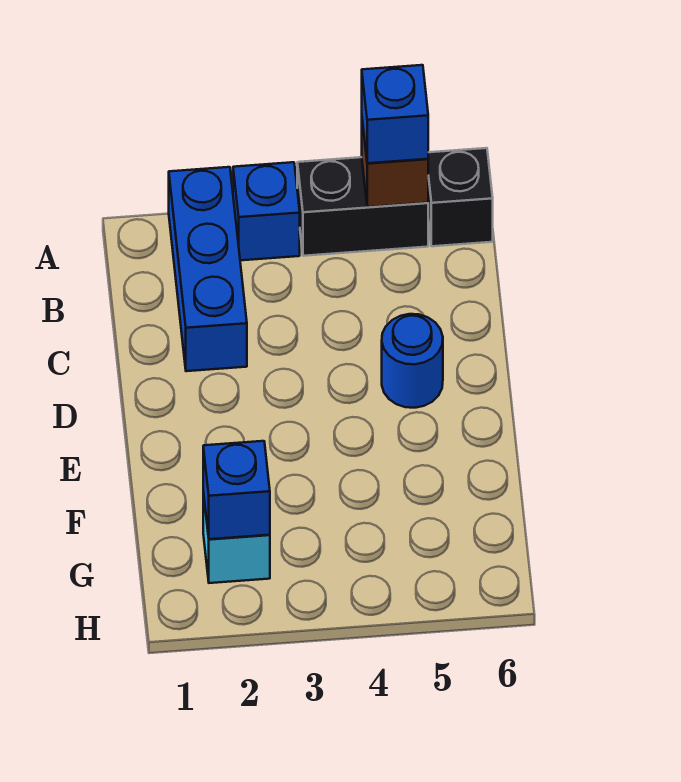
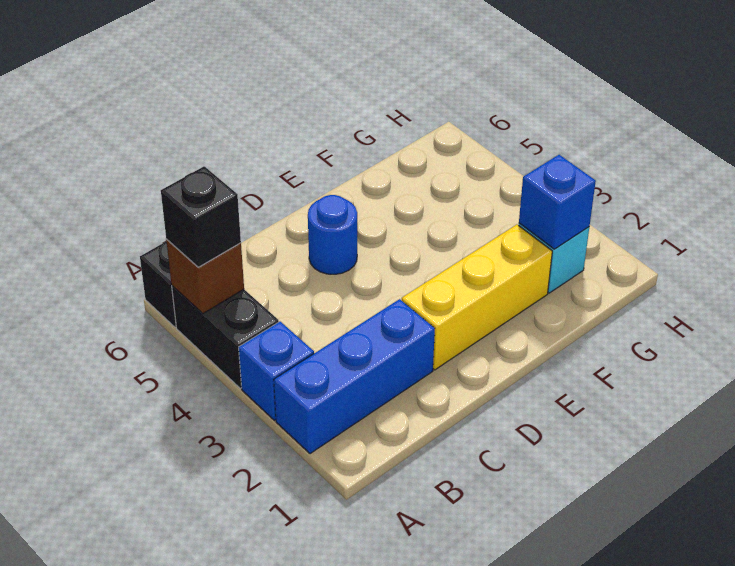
blue 1x1 brick [362,65,428,163] -> black 1x1 brick [161,166,241,267]
none -> yellow 1x3 brick [402,225,552,370]

